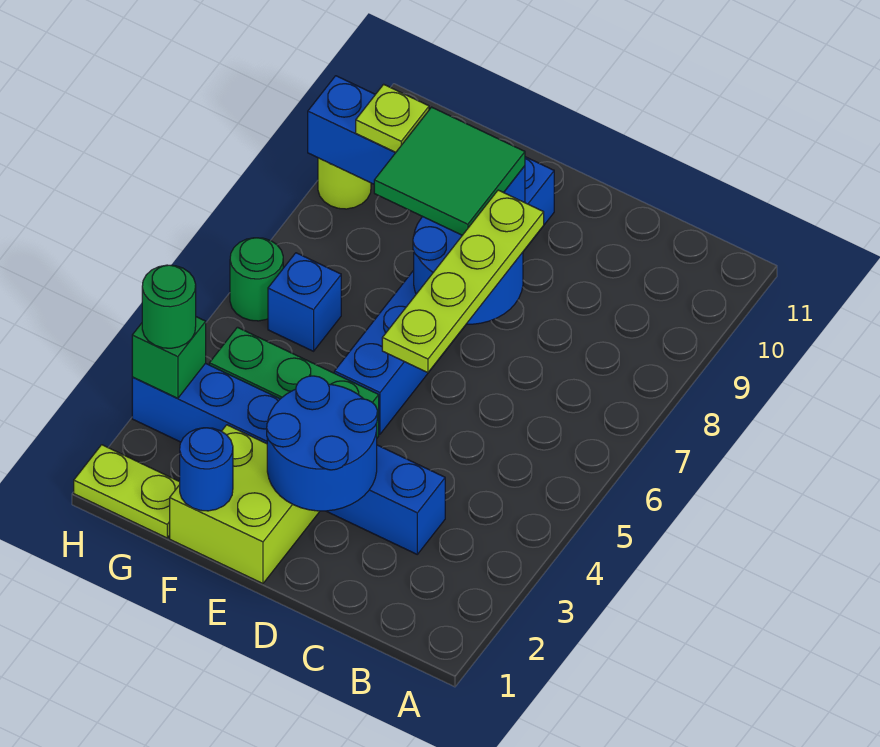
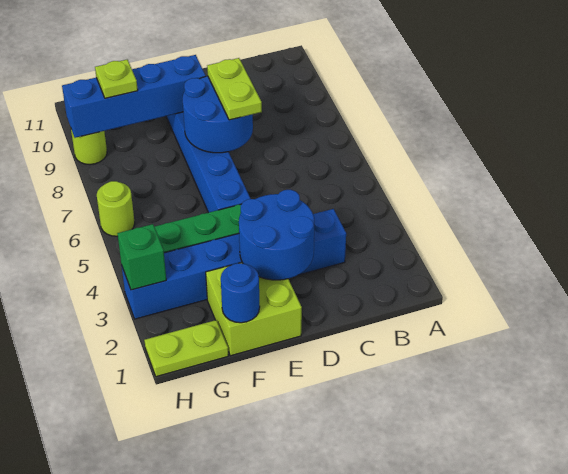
lime 1x4 plate [382,190,544,373] -> lime 1x2 plate [207,58,262,120]
green 2x2 tile [374,107,525,235] -> none
blue 1x1 brick [268,253,341,351] -> none
green 1x1 round brick [142,265,196,348] -> none
green 1x1 round brick [230,238,283,321] -> lime 1x1 round brick [97,181,135,236]

